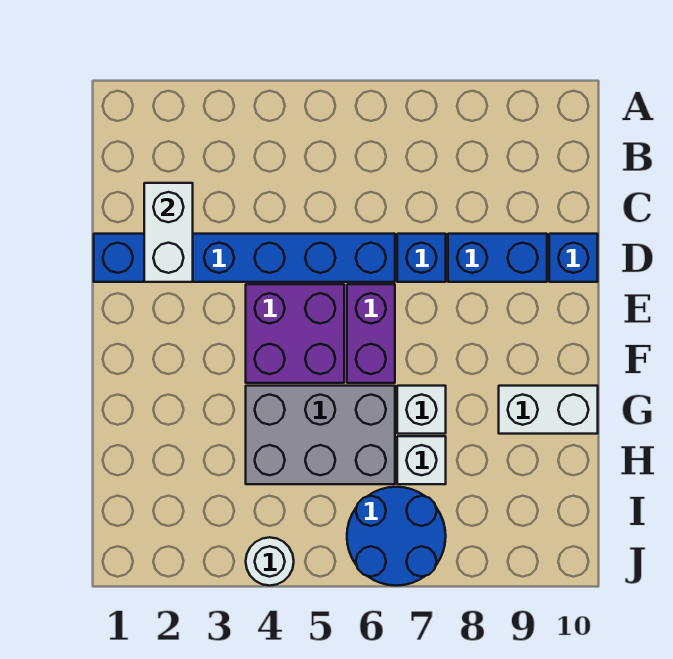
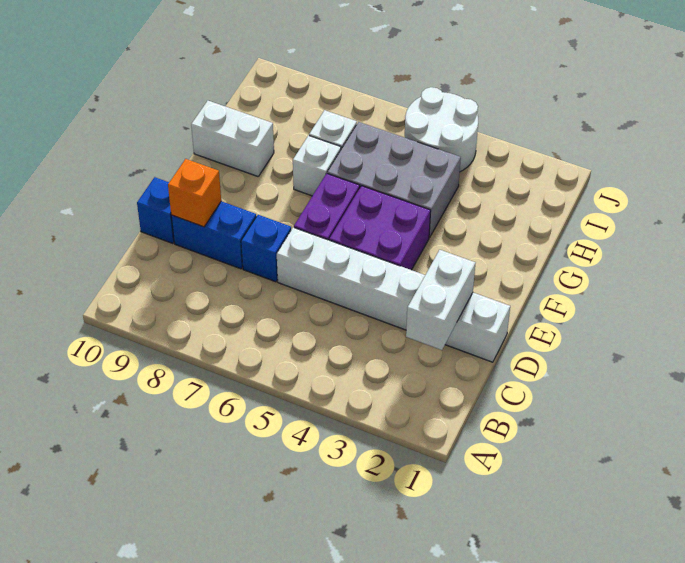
blue 1x6 brick [94,234,395,282] -> white 1x6 brick [277,227,510,362]
none -> orange 1x1 brick [168,159,221,227]
blue 2x2 round brick [347,487,446,586] -> none
white 1x1 round brick [246,537,294,586] -> white 2x2 round brick [405,87,478,172]

